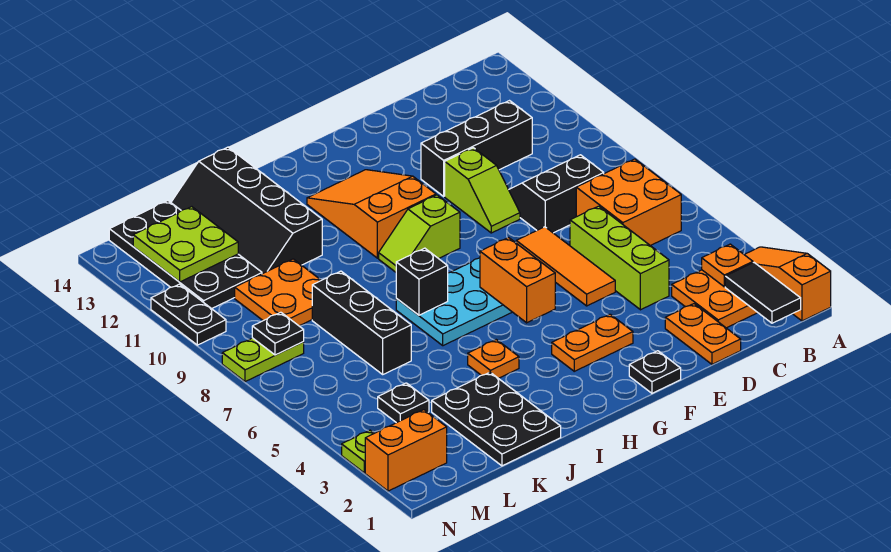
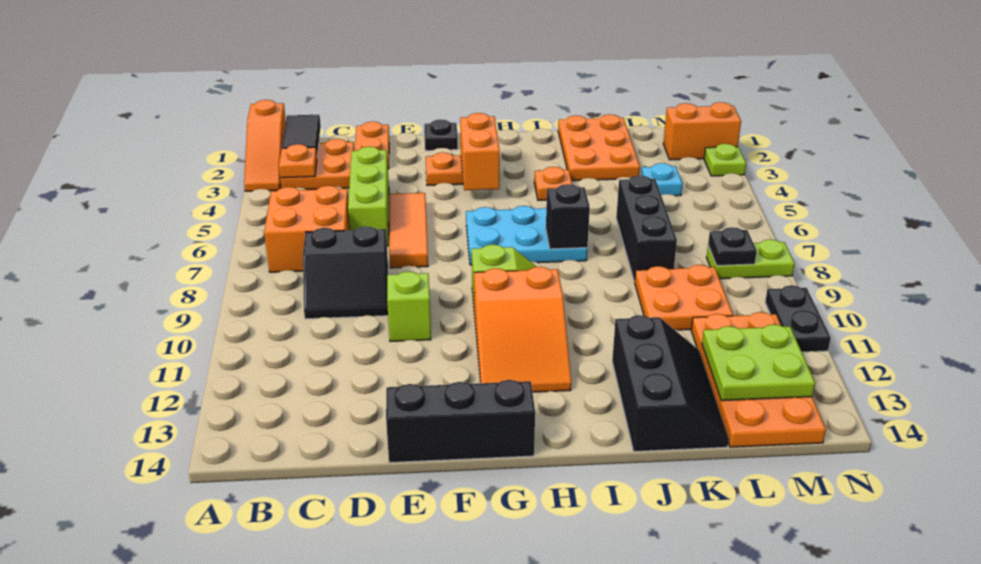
black 1x3 brick [421,101,532,196] -> black 1x3 brick moved to [386,380,535,463]
orange 1x2 brick [480,238,555,323] -> orange 1x2 brick moved to [460,113,500,190]
black 2x3 plate [432,372,561,466] -> orange 2x3 plate [558,114,640,181]
black 2x4 slope [171,147,322,274] -> black 2x3 slope [612,315,729,452]
black 1x1 plate [378,383,429,423] -> cyan 1x1 plate [641,163,683,196]
black 2x4 plate [109,201,262,309] -> orange 2x4 plate [691,312,826,447]

